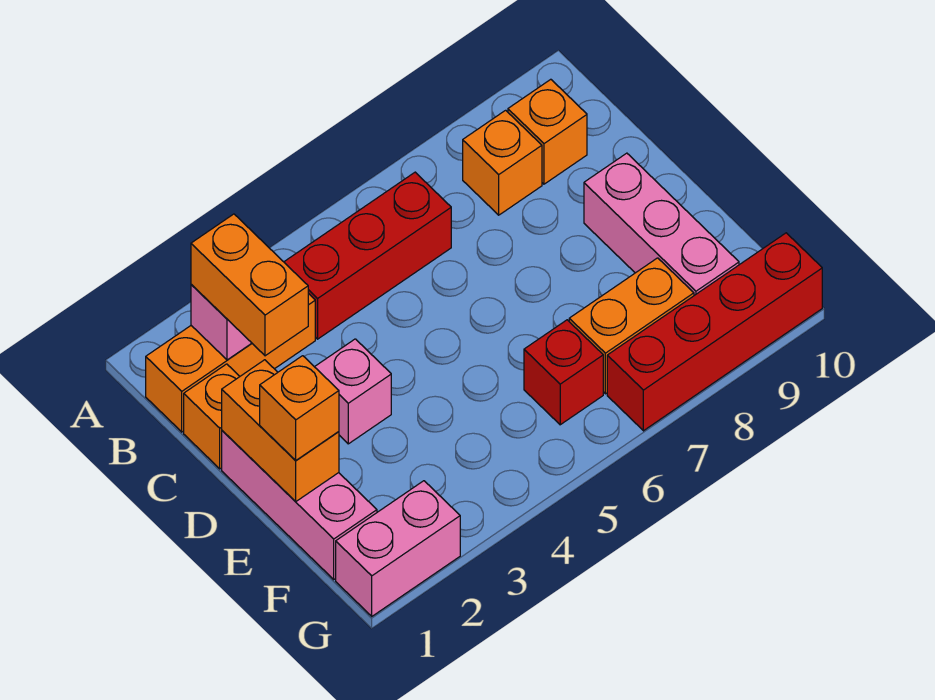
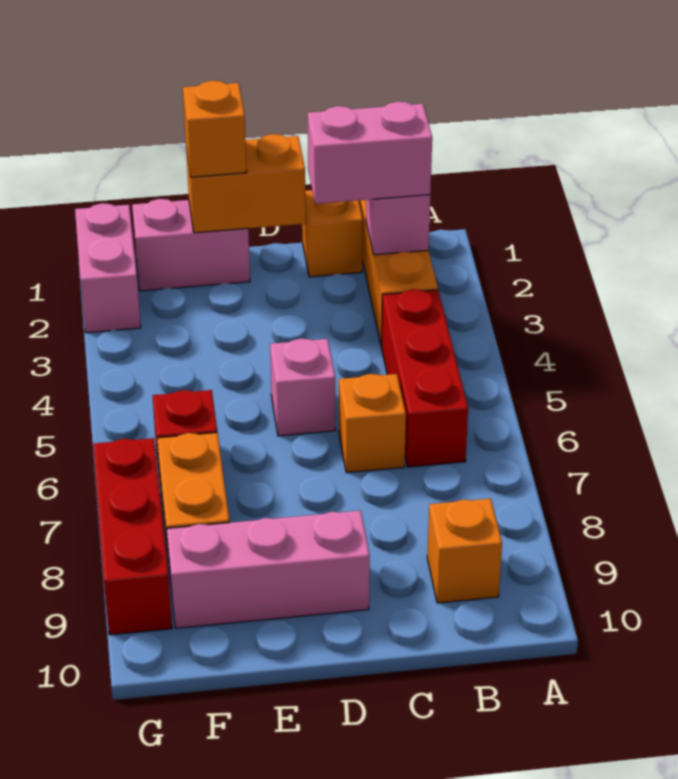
orange 1x2 brick [191,214,308,356] -> pink 1x2 brick [308,102,432,204]
orange 1x1 brick [463,110,542,215] -> orange 1x1 brick moved to [339,374,406,473]
pink 1x3 brick [222,431,377,579] -> pink 1x2 brick [132,199,250,291]
pink 1x1 brick [315,339,391,444] -> pink 1x1 brick moved to [270,338,335,436]
red 1x4 brick [607,233,822,431] -> red 1x3 brick [93,438,172,635]

